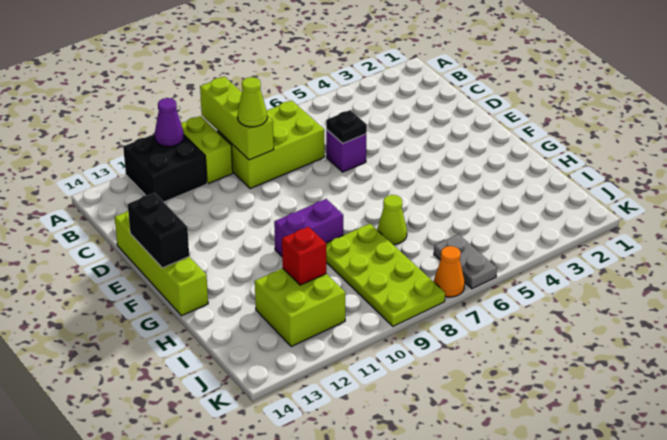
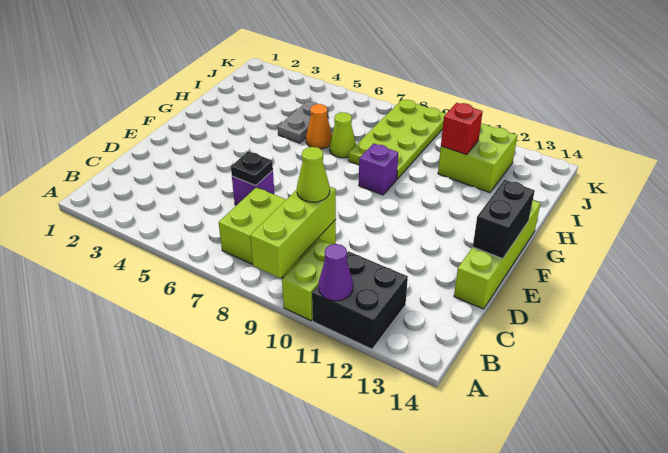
purple 1x2 brick [274,199,343,256] -> purple 1x1 brick [359,143,398,195]
grey 1x2 plate [434,234,497,289] -> grey 1x2 plate moved to [278,101,328,143]
orange 1x1 cone [434,246,465,297] -> orange 1x1 cone moved to [306,104,332,149]

